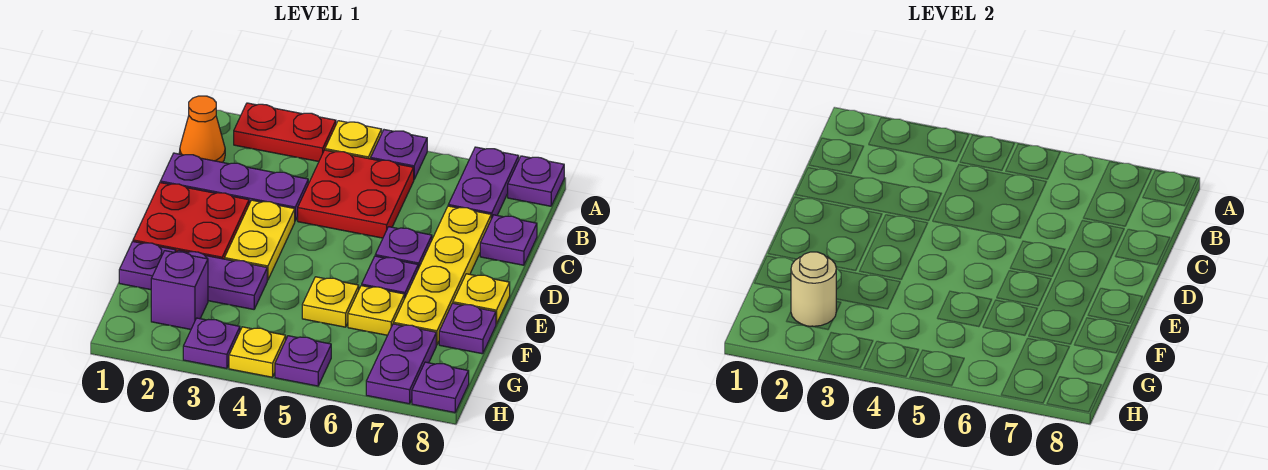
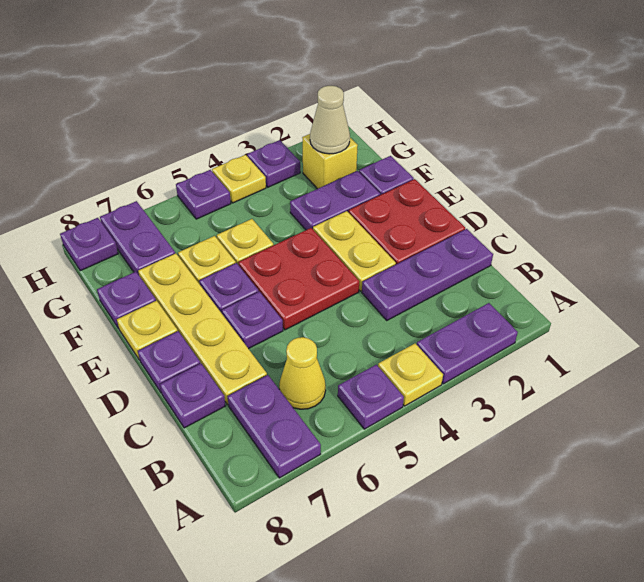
red 1x2 plate [234,103,336,162] -> purple 1x2 plate [417,303,518,384]
purple 1x1 plate [508,156,564,206] -> purple 1x1 plate moved to [138,331,200,393]
orange 1x1 cone [180,96,225,162] -> none
red 2x2 plate [298,150,414,238] -> red 2x2 plate moved to [238,228,359,330]
none -> yellow 1x1 cone [279,337,326,409]
purple 1x1 brick [151,251,208,329] -> yellow 1x1 brick [302,134,358,189]
tan 1x1 round brick [791,252,836,326] -> tan 1x1 cone [310,86,350,154]

